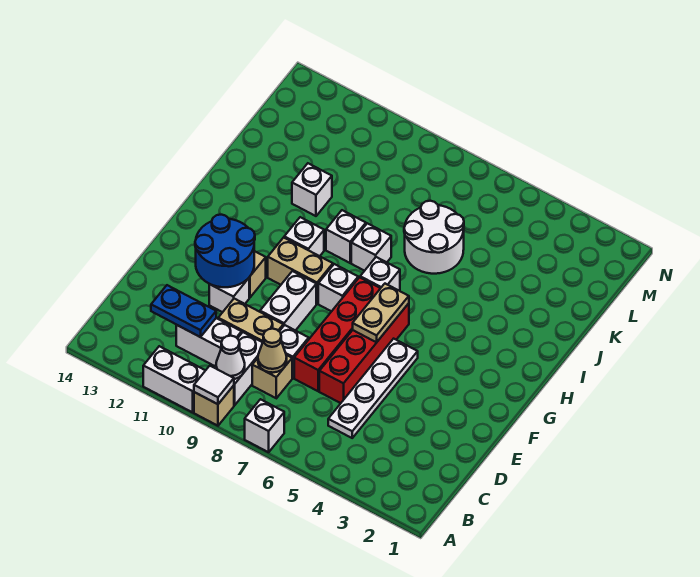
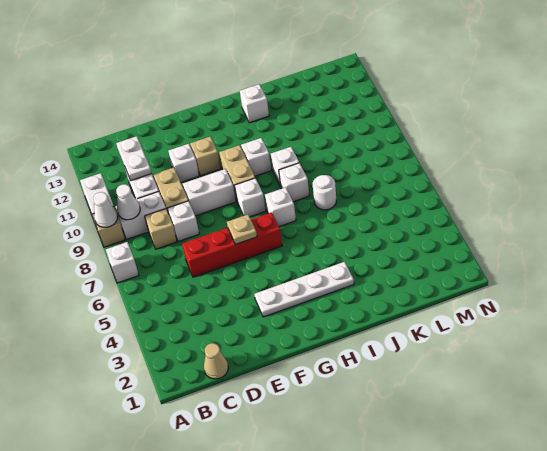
white 1x1 tile [194,366,234,404] -> white 1x1 cone [93,192,118,227]
white 1x4 plate [328,339,418,438] -> white 1x4 plate moved to [254,262,354,317]
tan 1x1 cone [258,329,287,373] -> tan 1x1 cone moved to [204,343,228,379]
blue 1x2 plate [151,285,216,337] -> white 1x2 plate [116,136,152,181]
red 1x4 brick [294,277,380,391] -> none
blue 2x2 round brick [195,215,255,287] -> none
tan 1x2 plate [353,284,409,343] -> tan 1x1 plate [227,215,257,244]
white 2x2 round brick [404,201,464,274] -> white 1x1 round brick [313,175,336,210]
white 1x1 brick [292,163,332,216] -> white 1x1 brick moved to [240,84,269,123]

